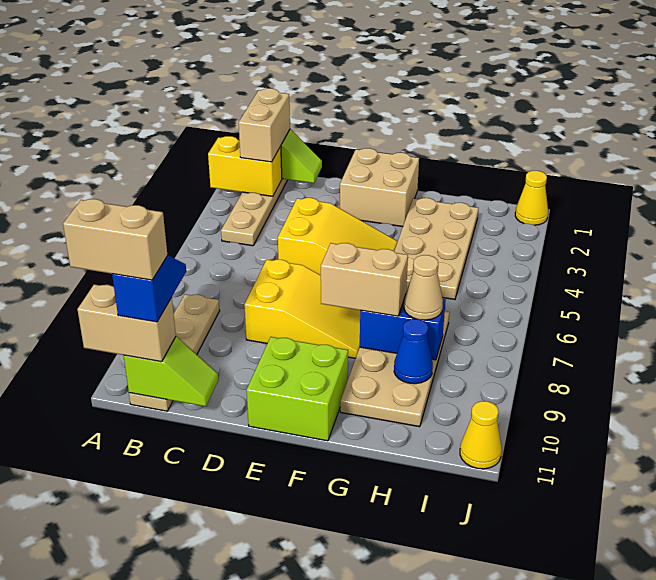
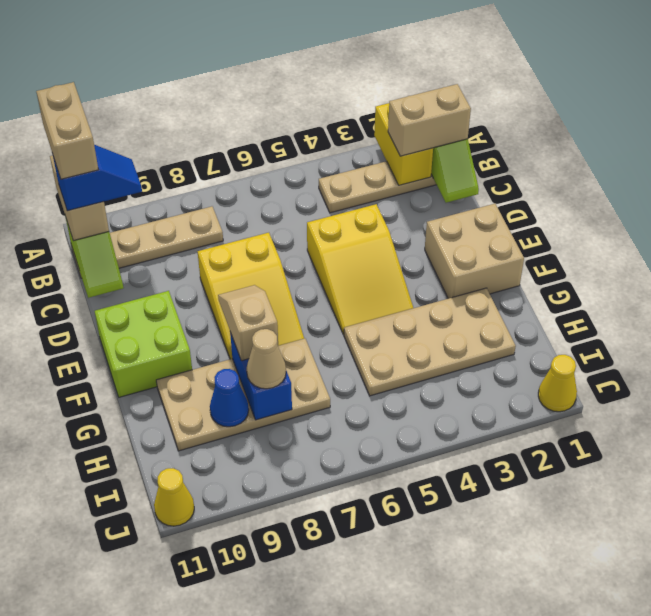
tan 1x2 brick [321,243,408,316] -> tan 1x2 slope [218,285,278,361]

